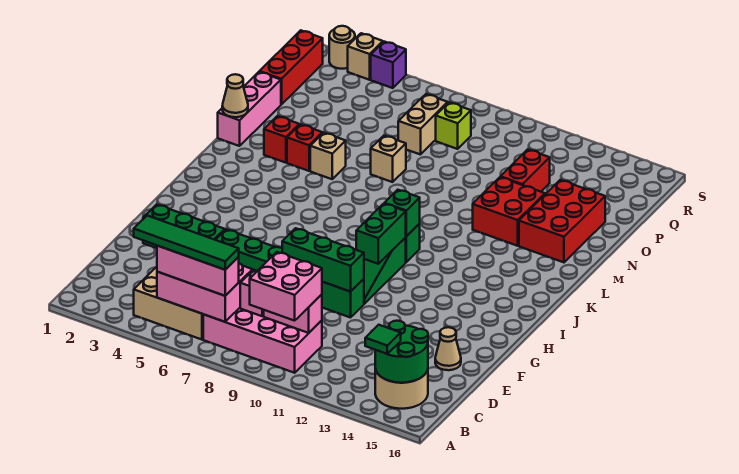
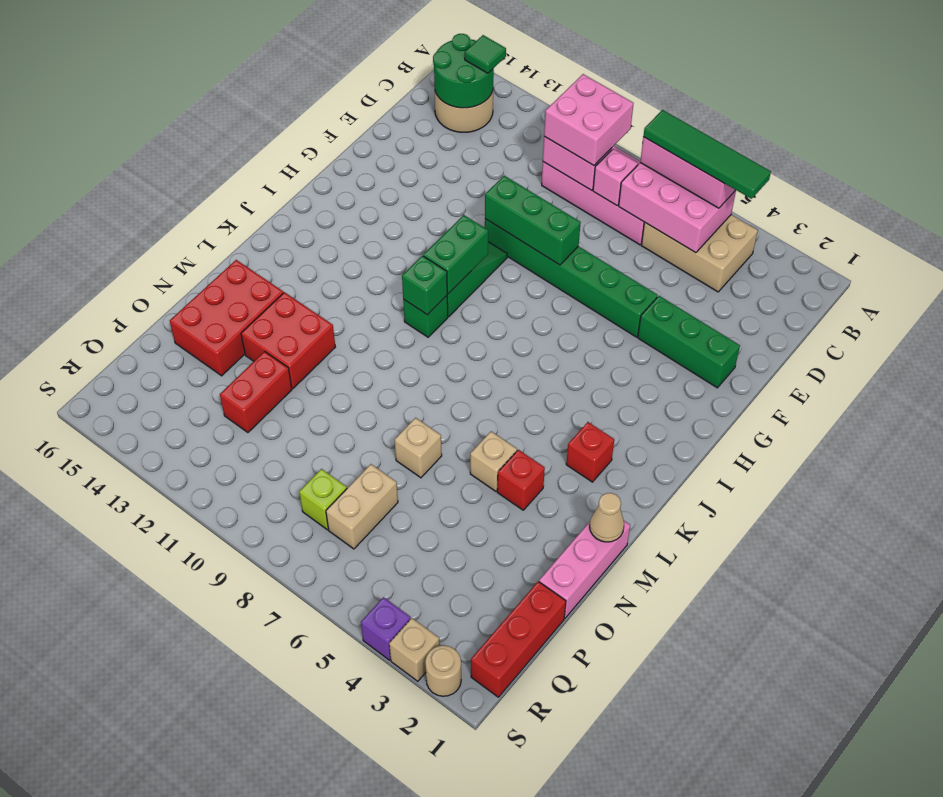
tan 1x1 cone [435,327,461,370] -> none
red 1x1 brick [264,116,299,163] -> red 1x1 brick moved to [566,422,614,482]

